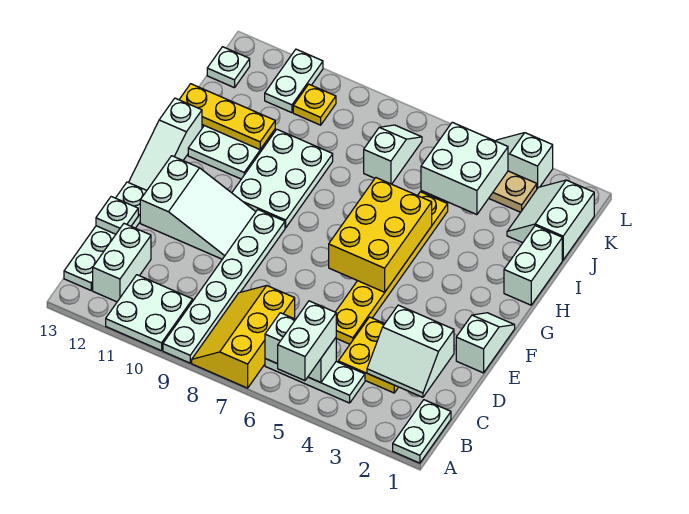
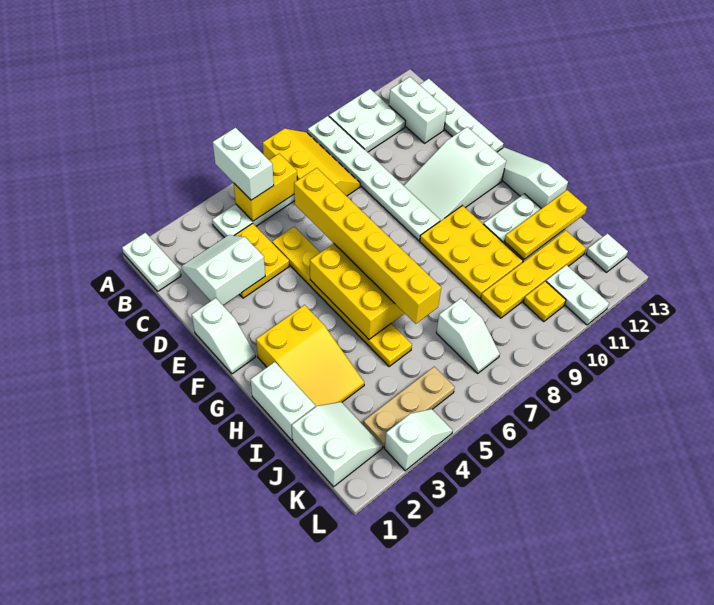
white 1x2 brick [265,313,336,383] -> yellow 1x2 brick [234,154,297,221]
none -> yellow 1x6 brick [294,168,441,324]
white 1x1 plate [96,197,138,234] -> none
none -> yellow 2x3 slope [256,305,364,407]
white 2x3 plate [232,130,333,228] -> yellow 2x3 plate [420,206,523,298]
white 2x2 brick [421,122,508,215] -> none
none -> yellow 1x4 plate [481,230,586,318]

